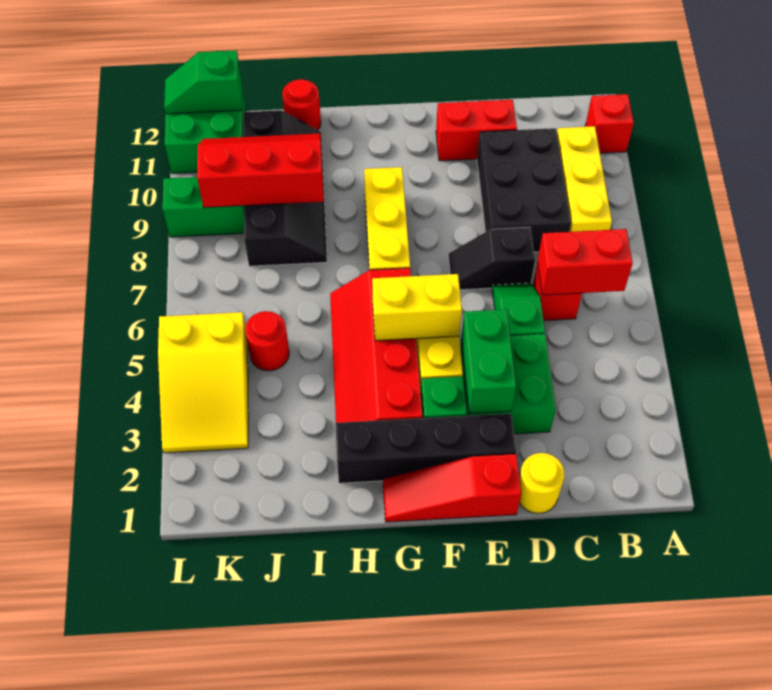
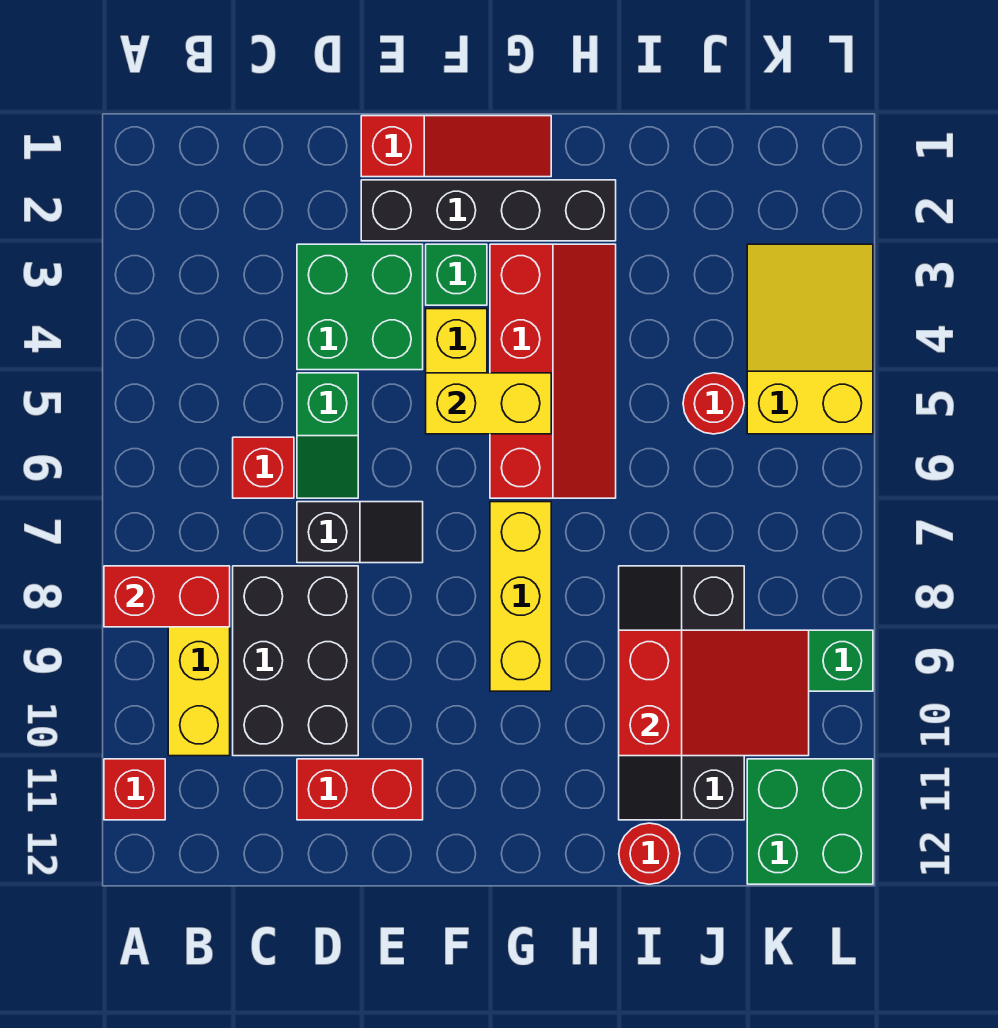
red 1x2 brick [537,229,633,295] -> red 1x2 brick moved to [104,566,230,627]
yellow 1x1 round brick [519,453,564,513] -> none
green 1x2 brick [462,309,516,414] -> none
red 2x3 slope [197,133,324,208] -> red 2x3 slope turned to [619,630,809,756]
green 1x2 slope [164,50,242,114] -> none

